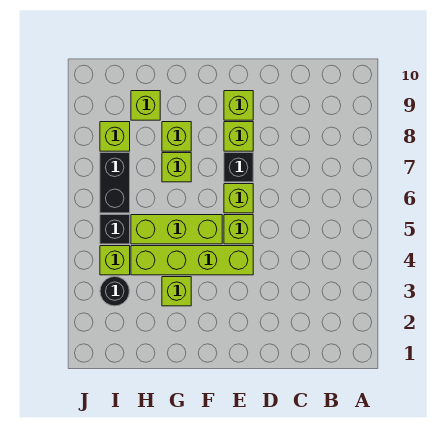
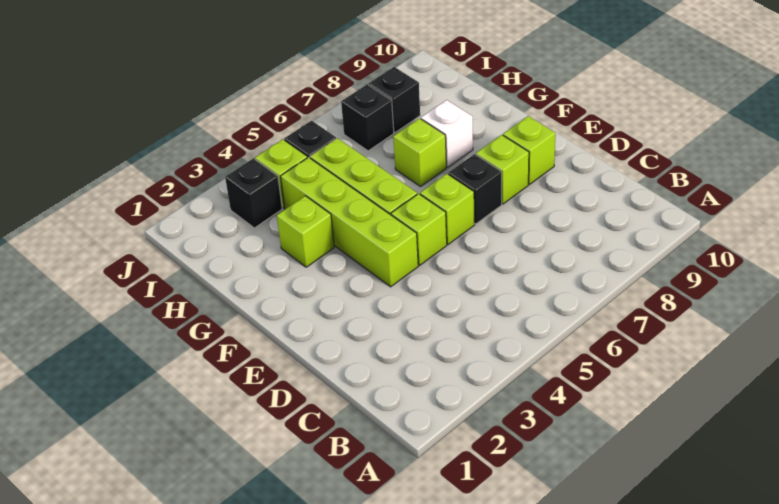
lime 1x1 brick [162,122,191,151] -> white 1x1 brick [421,100,473,167]
lime 1x1 brick [131,91,160,120] -> none
black 1x1 round brick [100,277,129,306] -> black 1x1 brick [225,158,282,228]
black 1x2 brick [100,153,130,213] -> black 1x1 brick [341,84,394,151]
lime 1x1 brick [100,122,130,151] -> black 1x1 brick [369,67,420,133]

